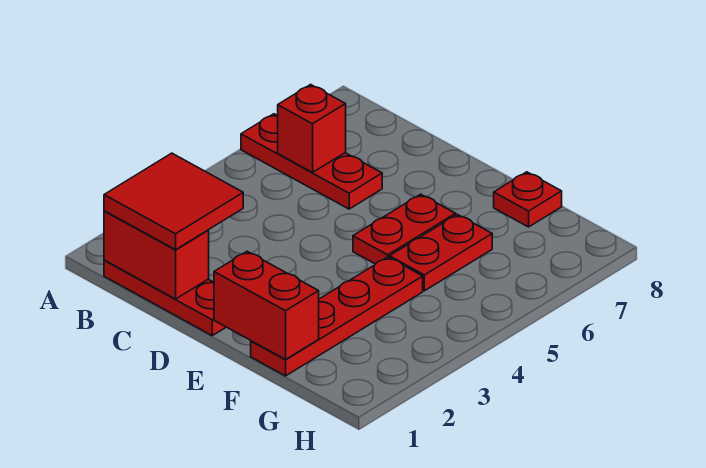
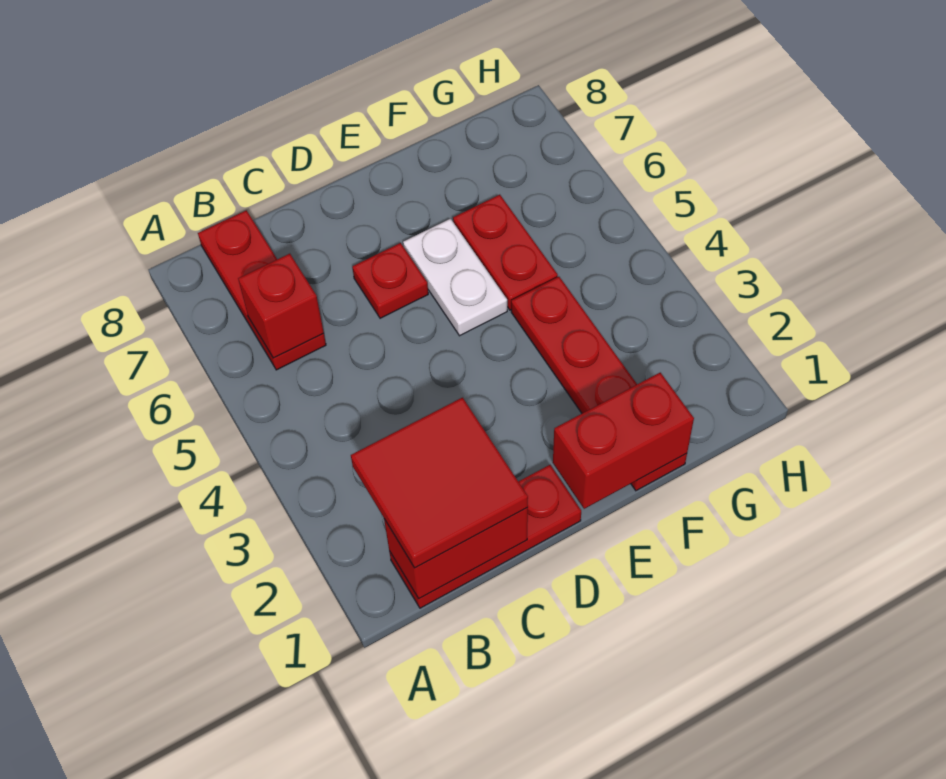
red 1x3 plate [241,114,382,209] -> red 1x3 plate turned to [198,210,326,370]
red 1x2 plate [353,194,456,264] -> white 1x2 plate [403,219,507,336]
red 1x1 plate [494,172,562,227] -> red 1x1 plate moved to [352,243,428,318]

